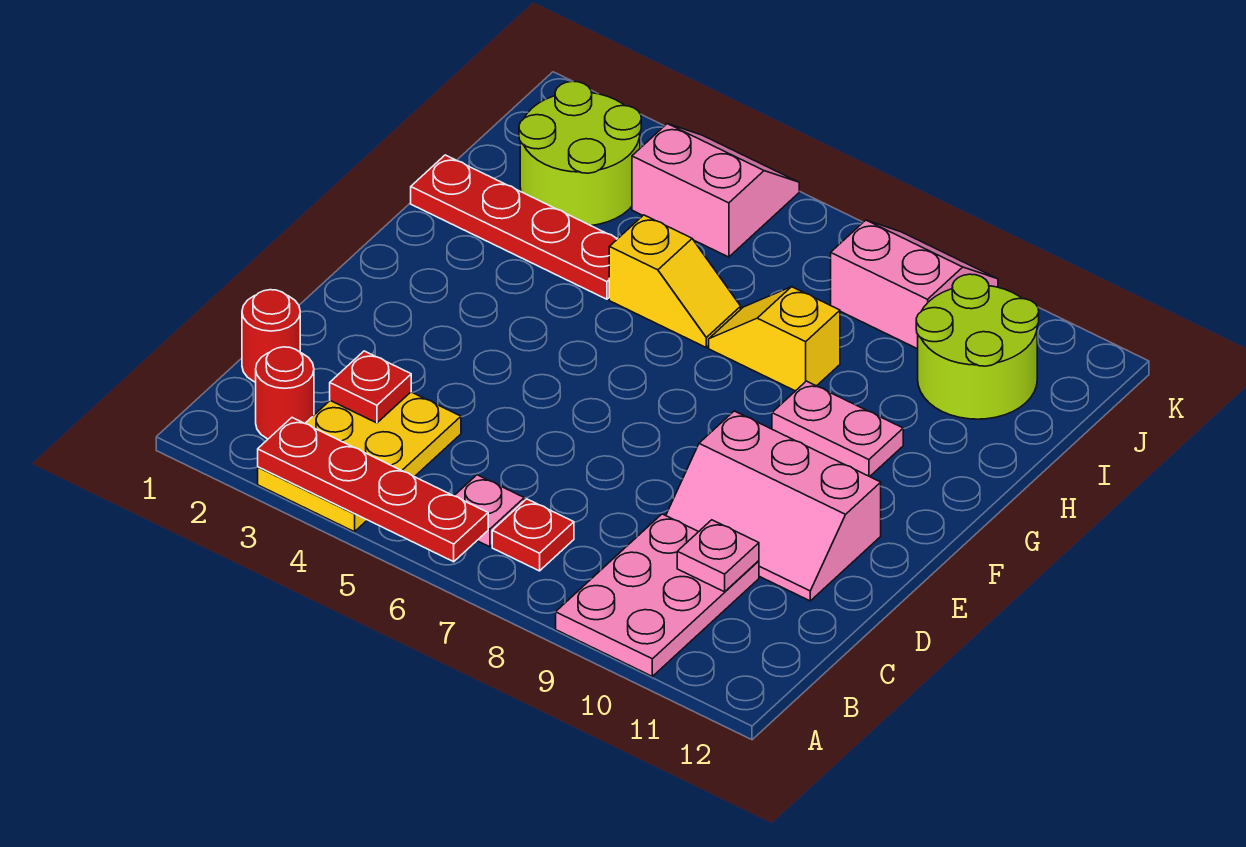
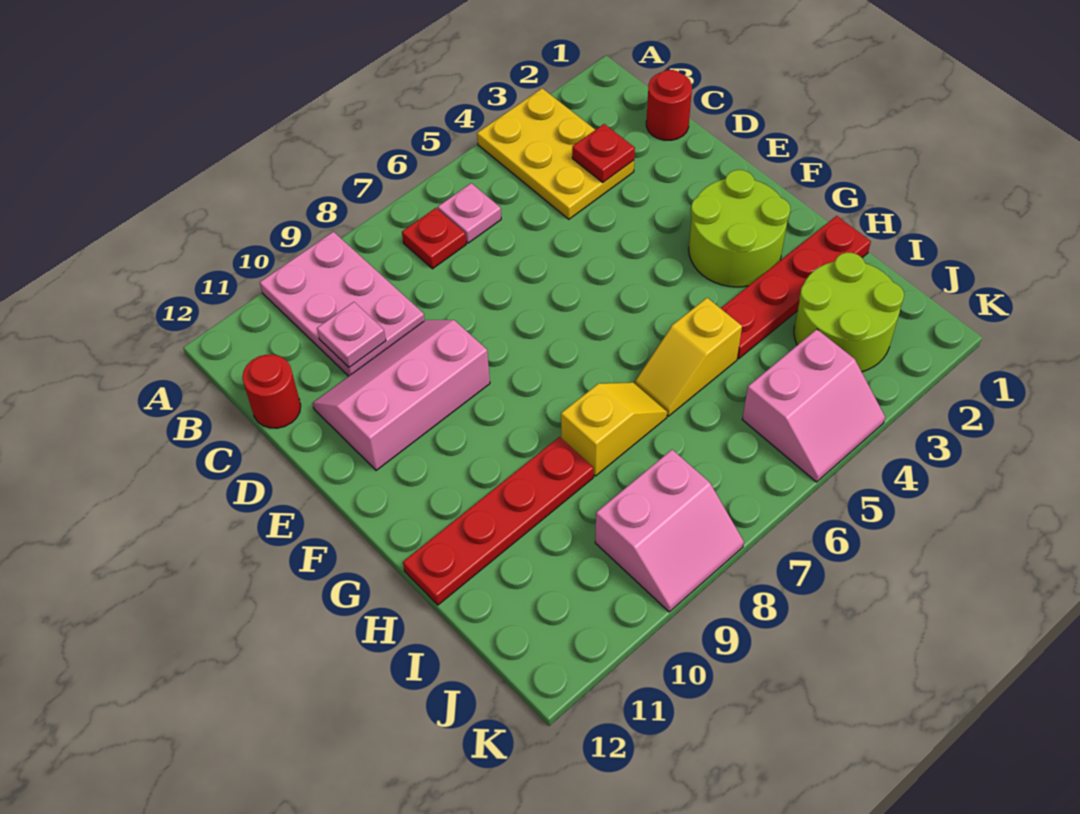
red 1x4 plate [258,418,488,562] -> red 1x4 plate moved to [403,437,594,605]
red 1x1 round brick [256,347,314,439] -> red 1x1 round brick moved to [242,355,301,428]
pink 1x2 plate [772,381,903,477] -> none
lime 2x2 round brick [916,274,1039,419] -> lime 2x2 round brick moved to [689,170,790,287]

